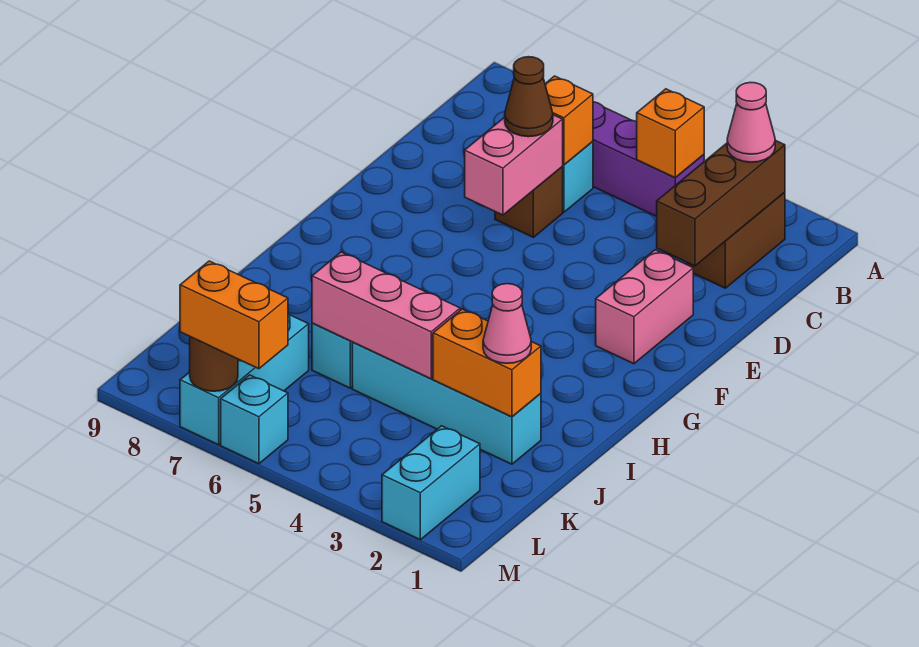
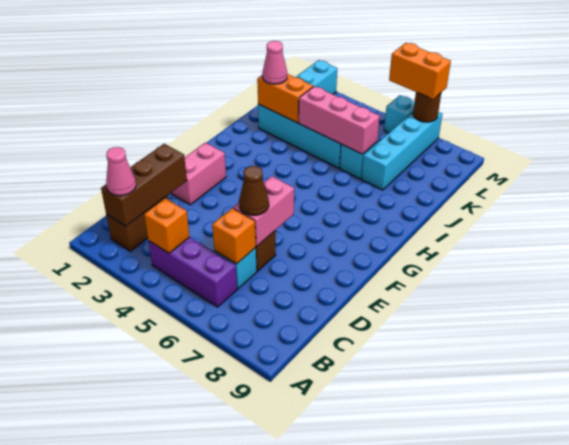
cyan 1x3 brick [180,314,309,445] -> cyan 1x4 brick [362,112,442,190]

